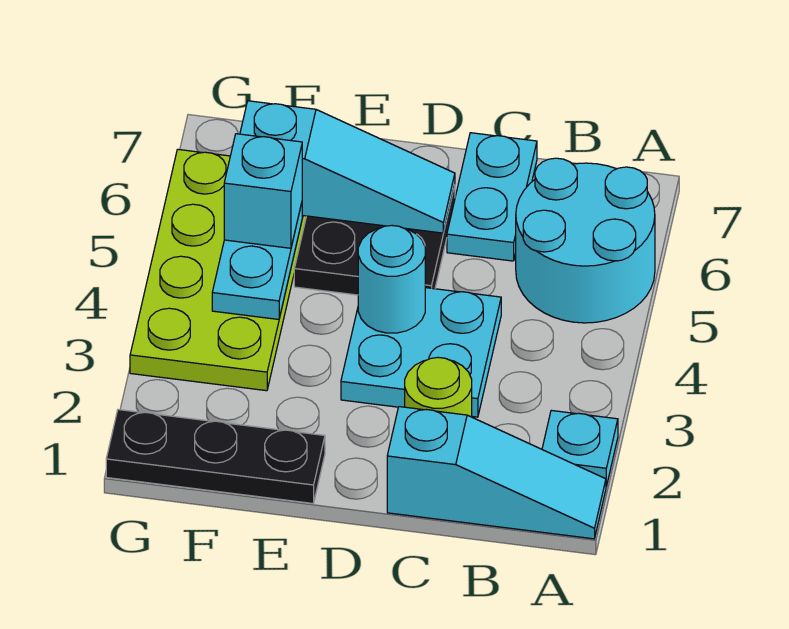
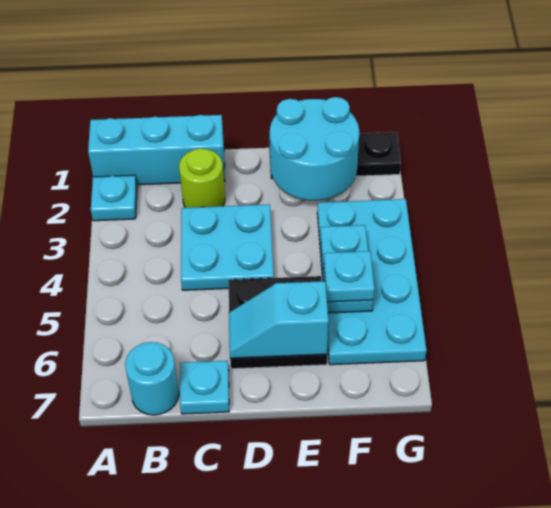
cyan 1x3 slope [387,407,606,539] -> cyan 1x3 brick [88,115,225,185]
cyan 2x2 round brick [516,158,655,323] -> cyan 2x2 round brick moved to [270,97,359,201]
cyan 1x2 plate [447,133,537,261] -> cyan 1x1 plate [180,361,229,414]
cyan 1x1 round brick [358,225,425,333] -> cyan 1x1 round brick moved to [125,342,179,415]
cyan 1x3 slope [240,101,455,233] -> cyan 1x2 slope [229,281,329,358]
lime 2x4 plate [130,149,306,391] -> cyan 2x4 plate [317,199,427,365]
cyan 1x1 brick [224,134,302,248] -> cyan 1x1 plate [324,251,375,302]

